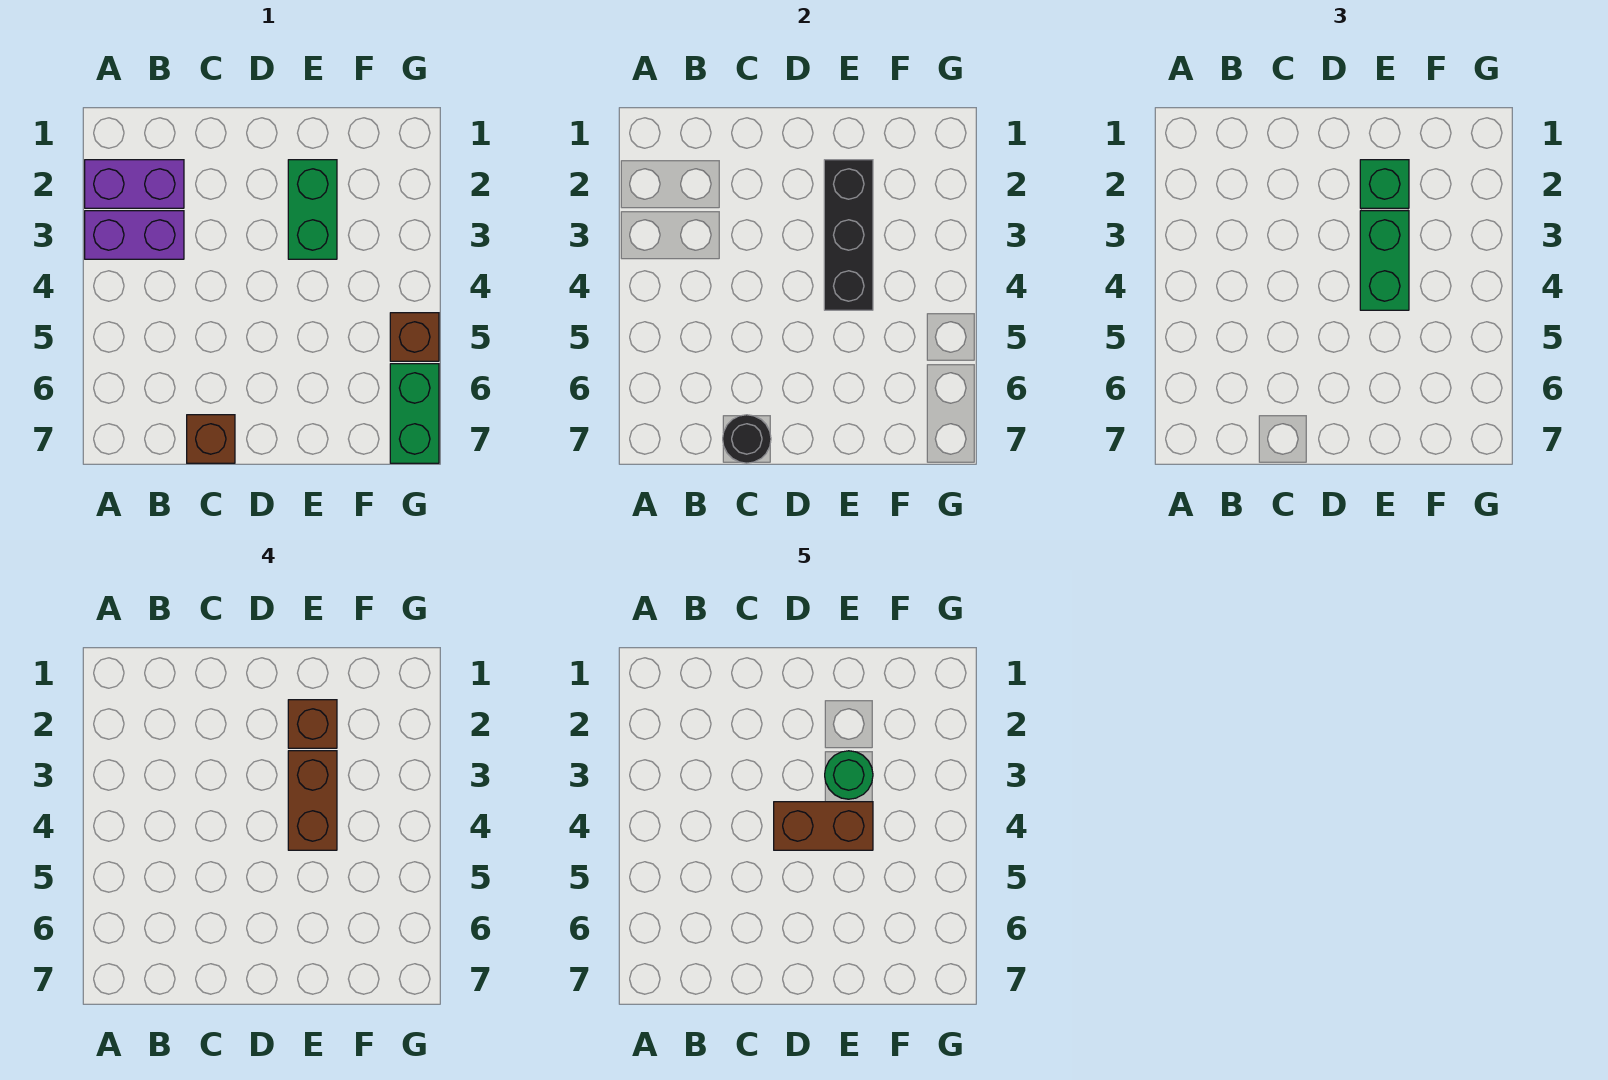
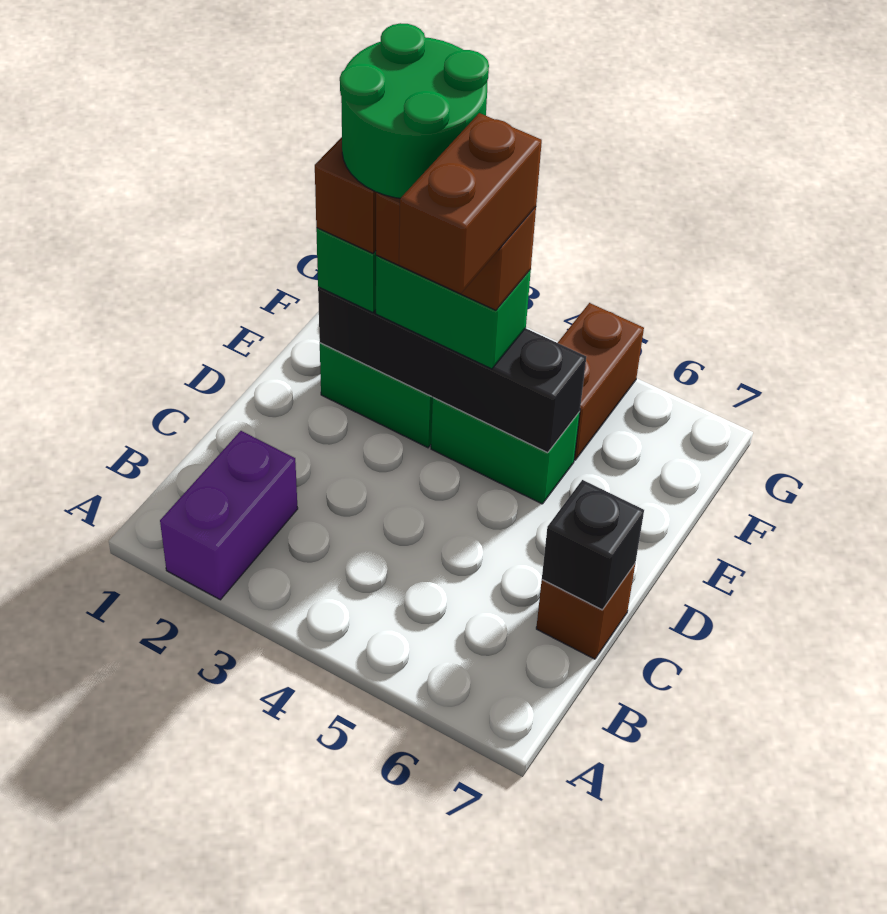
purple 1x2 brick [85,211,184,259] -> none
black 1x1 round brick [723,415,771,463] -> black 1x1 brick [542,480,644,610]
black 1x3 brick [824,160,873,310] -> black 1x4 brick [318,287,586,453]
green 1x1 round brick [825,751,873,799] -> green 2x2 round brick [340,23,489,198]
brown 1x1 brick [390,313,439,361] -> brown 1x2 brick [558,303,644,460]
green 1x2 brick [390,364,439,463] -> green 1x2 brick moved to [431,398,580,504]

